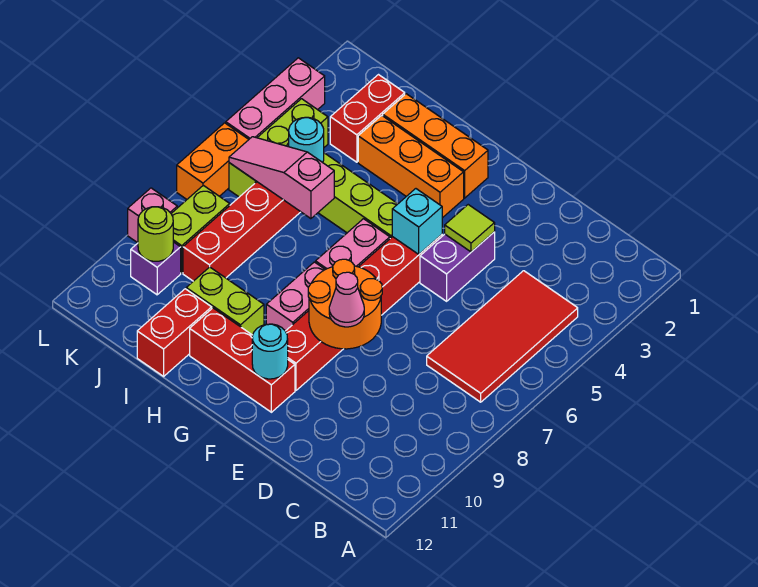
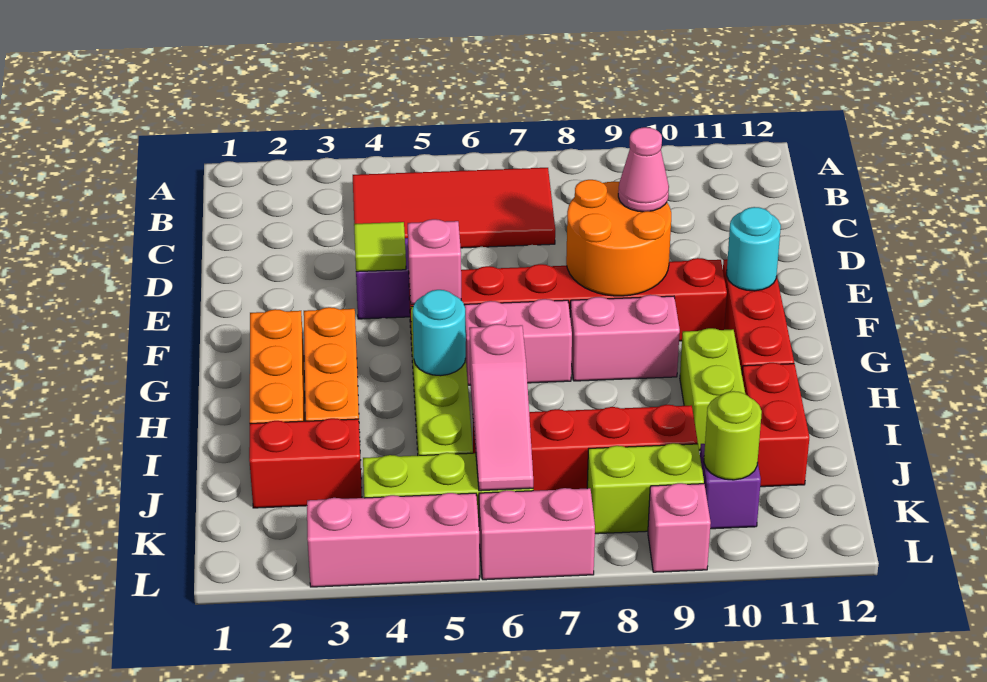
cyan 1x1 brick [392,189,442,254] -> pink 1x1 brick [408,219,461,304]
red 1x2 brick [137,289,212,376] -> red 1x2 brick turned to [742,363,809,487]
cyan 1x1 round brick [289,117,324,163] -> cyan 1x1 round brick moved to [413,290,466,376]
orange 1x2 brick [177,123,249,199] -> pink 1x2 brick [479,488,595,580]

